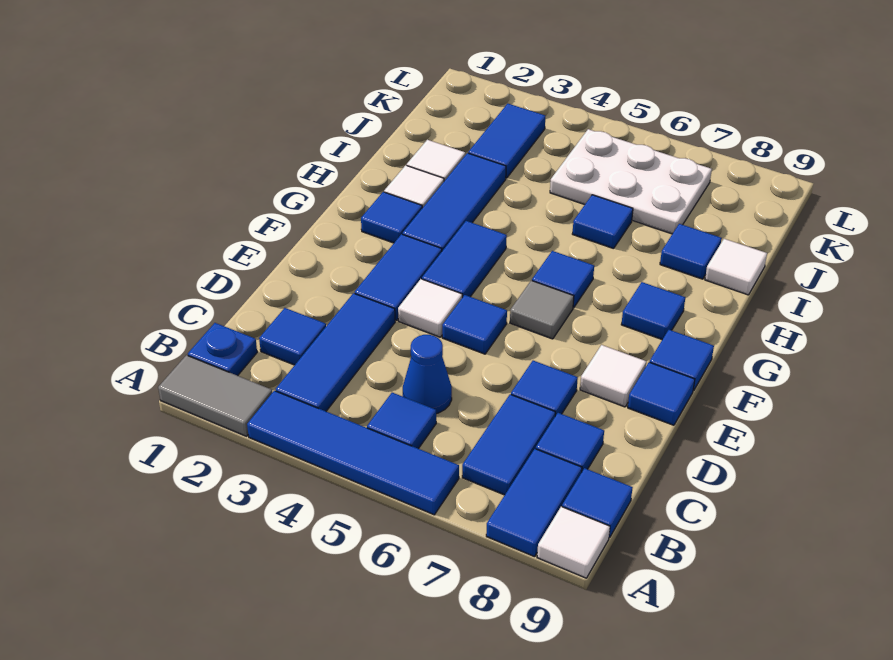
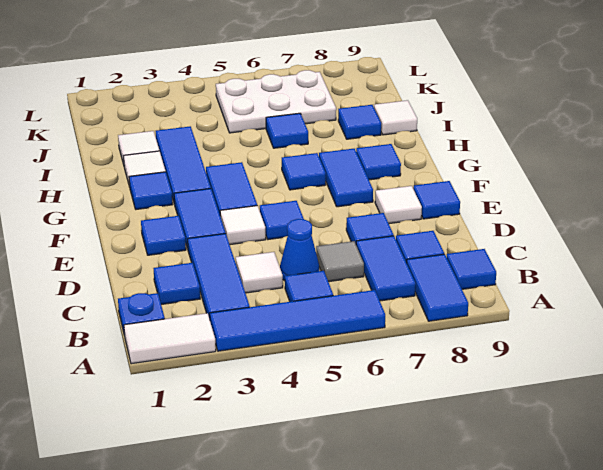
grey 1x2 tile [158,355,272,436] -> white 1x2 tile [124,313,216,364]
white 1x1 tile [537,507,610,578] -> white 1x1 tile moved to [236,252,283,293]
grey 1x1 tile [510,280,574,339] -> grey 1x1 tile moved to [316,241,364,282]
blue 1x1 tile [650,330,714,391] -> blue 1x1 tile moved to [141,216,186,255]
blue 1x2 tile [468,104,545,178] -> blue 1x2 tile moved to [319,149,373,207]

